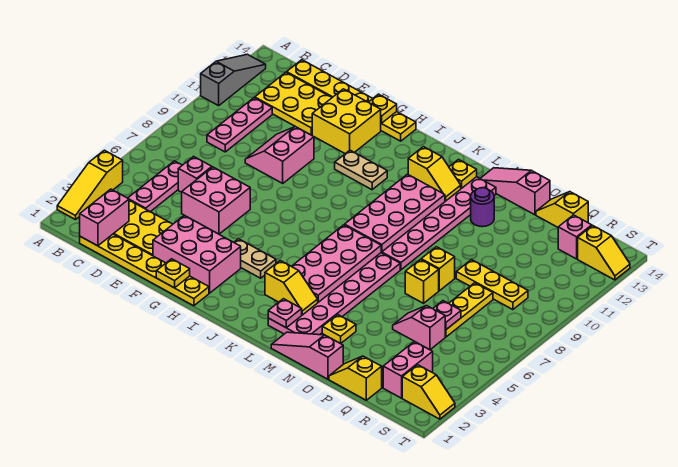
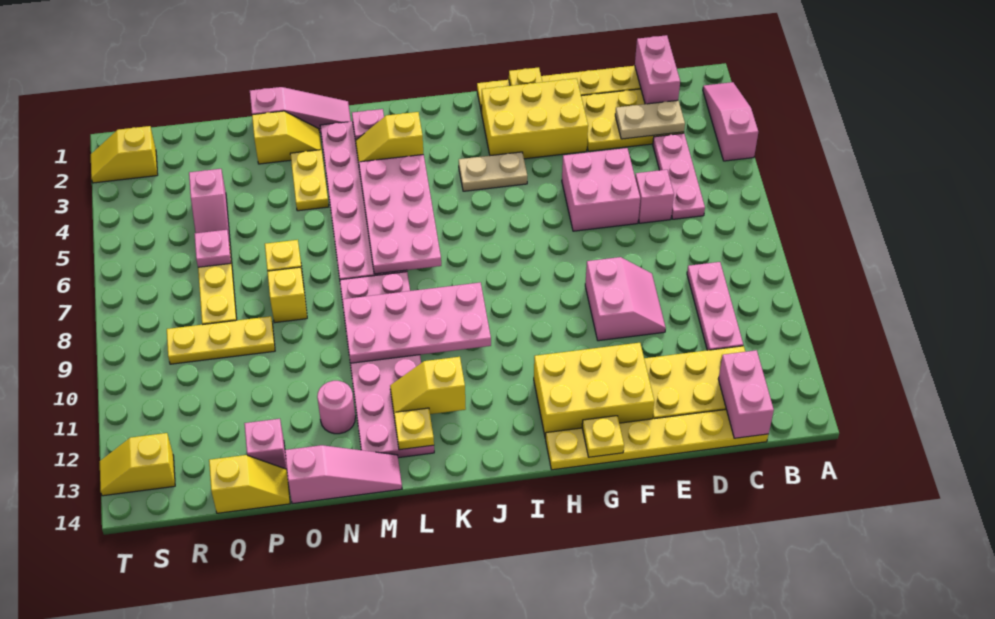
yellow 1x3 slope [57,150,123,220] -> pink 1x3 slope [703,82,758,161]
grey 1x3 slope [201,54,266,106] -> none
pink 2x3 brick [153,216,241,293] -> yellow 2x3 brick [482,78,588,159]
yellow 2x2 brick [312,89,381,154] -> yellow 2x3 brick [534,343,654,438]
tan 1x2 plate [335,150,387,190] -> tan 1x2 plate moved to [615,100,685,139]
pink 2x4 plate [345,174,445,252] -> pink 2x4 plate turned to [342,282,491,363]
yellow 1x1 plate [322,314,356,344] -> yellow 1x2 plate [290,150,329,211]
purple 1x1 round brick [471,188,494,227] -> pink 1x1 round brick [317,381,355,434]
yellow 1x2 slope [329,356,382,400] -> yellow 1x2 slope moved to [252,111,322,164]
pink 1x2 slope [393,306,445,350] -> pink 1x2 slope turned to [189,169,230,241]
pink 1x2 brick [383,342,433,398] -> pink 1x2 brick moved to [718,350,774,438]
pink 1x1 brick [558,215,592,259] -> pink 1x1 brick moved to [244,419,287,469]

